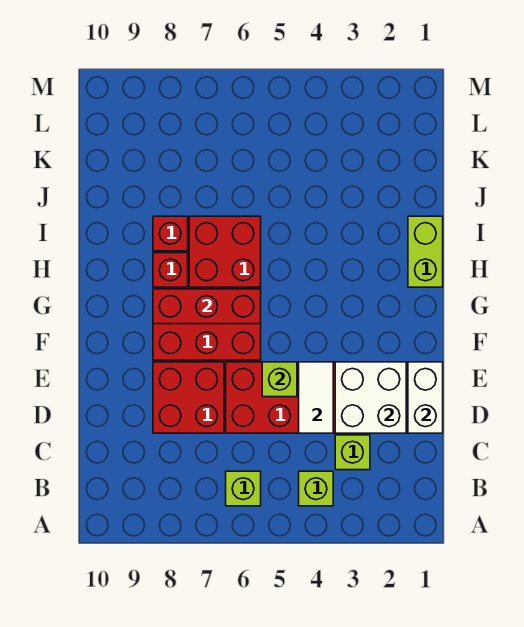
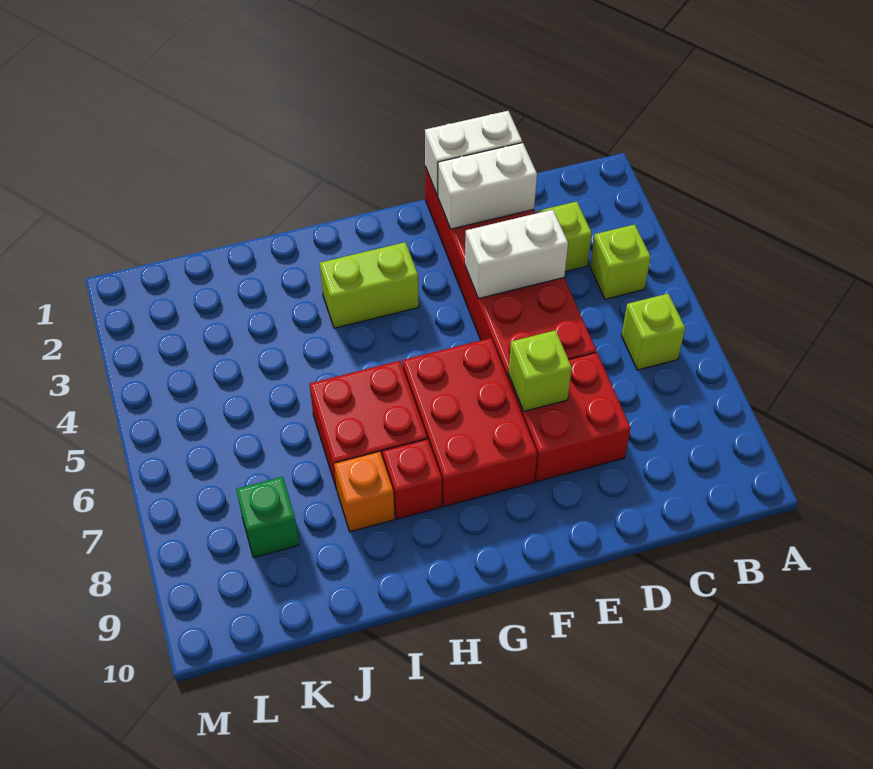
white 2x2 brick [335,362,406,433] -> white 1x2 brick [438,143,537,229]
white 1x2 tile [299,362,333,433] -> white 1x2 brick [465,210,568,299]
lime 1x1 brick [262,362,297,397] -> lime 1x1 brick moved to [509,330,572,411]
red 1x3 brick [153,289,261,324] -> none
lime 1x2 brick [408,216,443,287] -> lime 1x2 brick moved to [320,242,419,328]
red 1x1 brick [153,216,188,251] -> orange 1x1 brick [334,451,395,532]
none -> green 1x1 brick [236,477,299,558]

